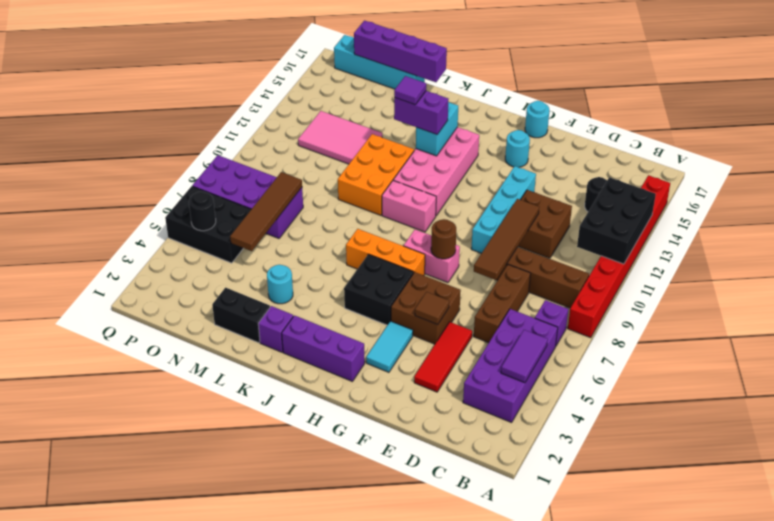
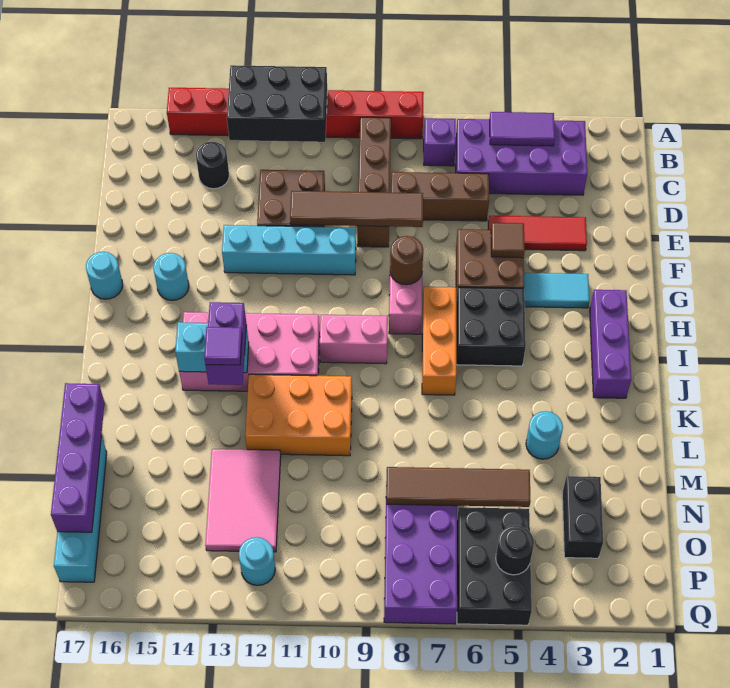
pink 1x2 brick [382,181,436,232] -> pink 1x2 brick turned to [320,315,388,364]
purple 1x1 brick [258,306,293,352] -> none
black 1x2 brick [212,288,270,343] -> black 1x2 brick moved to [562,476,603,558]
none -> cyan 1x1 round brick [239,537,275,585]

